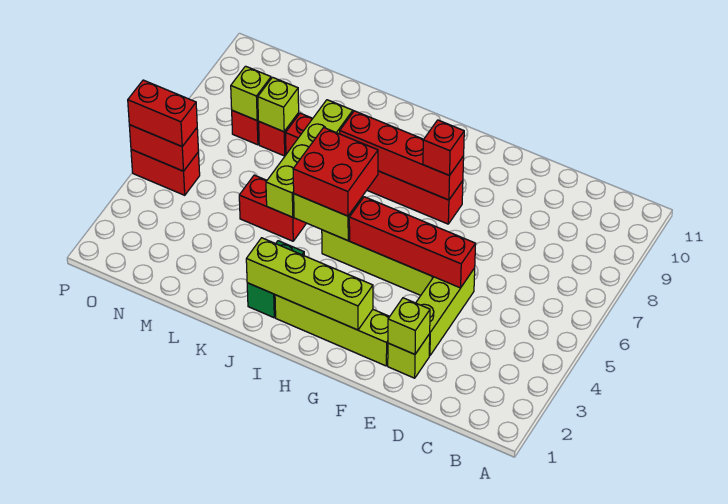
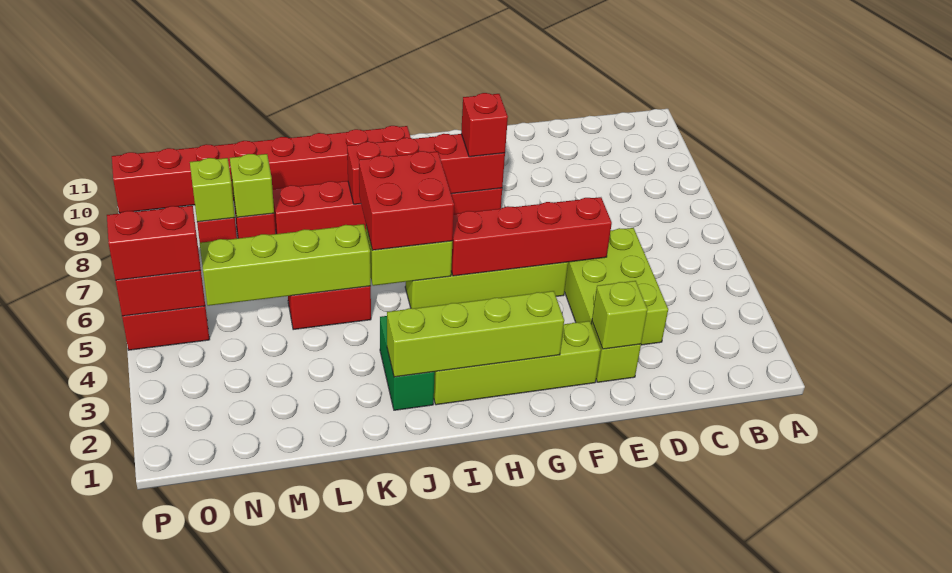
lime 1x3 brick [416,268,475,356] -> lime 2x3 brick [565,228,668,345]
none -> red 1x8 brick [112,126,411,213]
lime 1x4 brick [266,100,353,217] -> lime 1x4 brick turned to [200,224,371,306]

